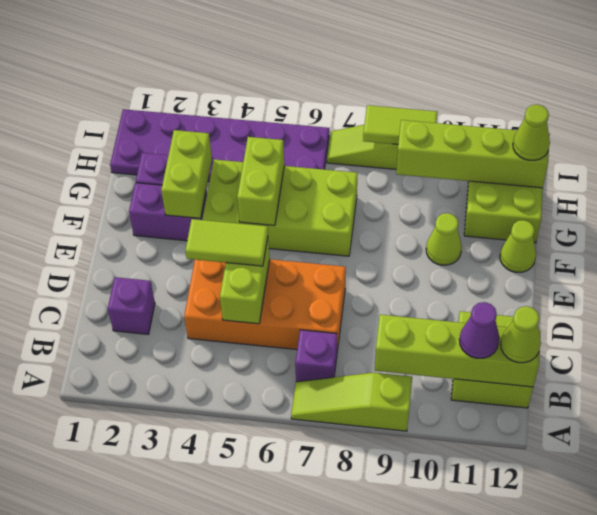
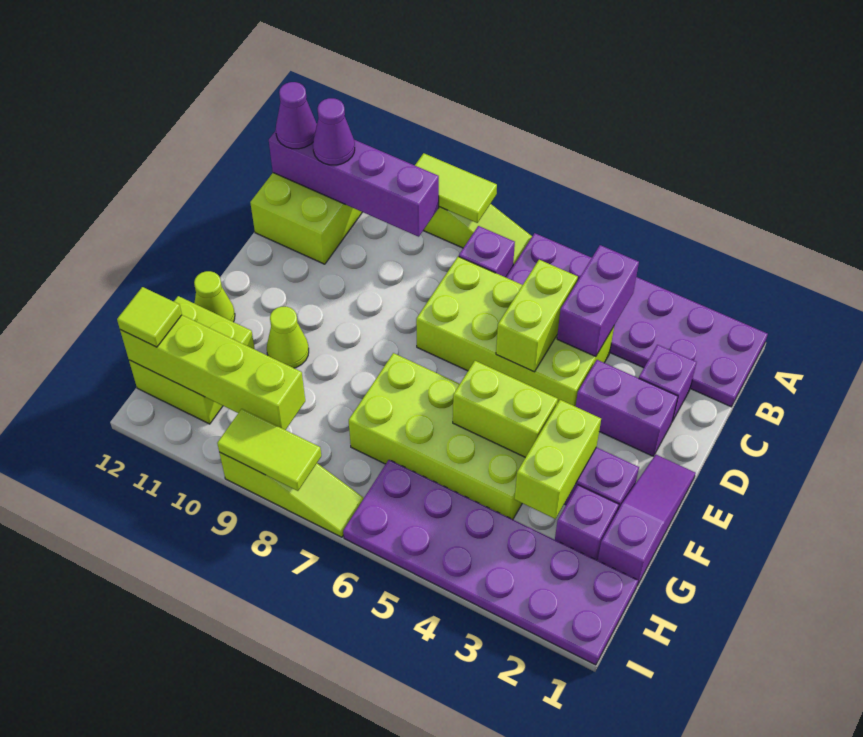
none -> purple 2x6 plate [506,233,768,407]
none -> purple 1x2 brick [557,245,639,357]
lime 1x4 brick [375,315,541,387] -> purple 1x4 brick [269,123,439,237]
lime 1x1 cone [501,306,541,363] -> purple 1x1 cone [276,82,317,149]
orange 2x4 brick [184,259,346,351] -> lime 2x4 brick [416,256,614,407]
none -> purple 1x2 brick [576,360,678,456]
lime 1x2 tile [185,219,268,266] -> lime 1x2 tile moved to [415,153,497,223]
none -> purple 1x3 slope [598,455,695,586]
lime 1x2 brick [237,137,284,226] -> lime 1x2 brick turned to [453,361,558,457]
lime 1x1 cone [513,104,550,160] -> lime 1x1 tile [117,287,182,347]

